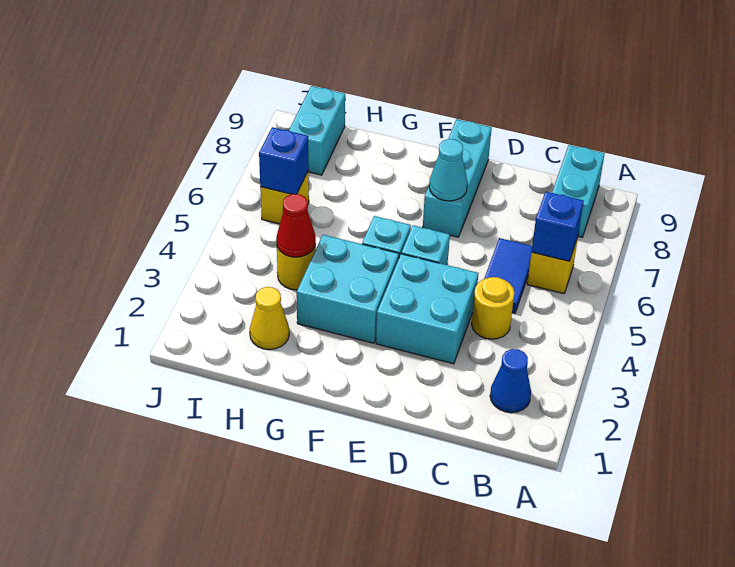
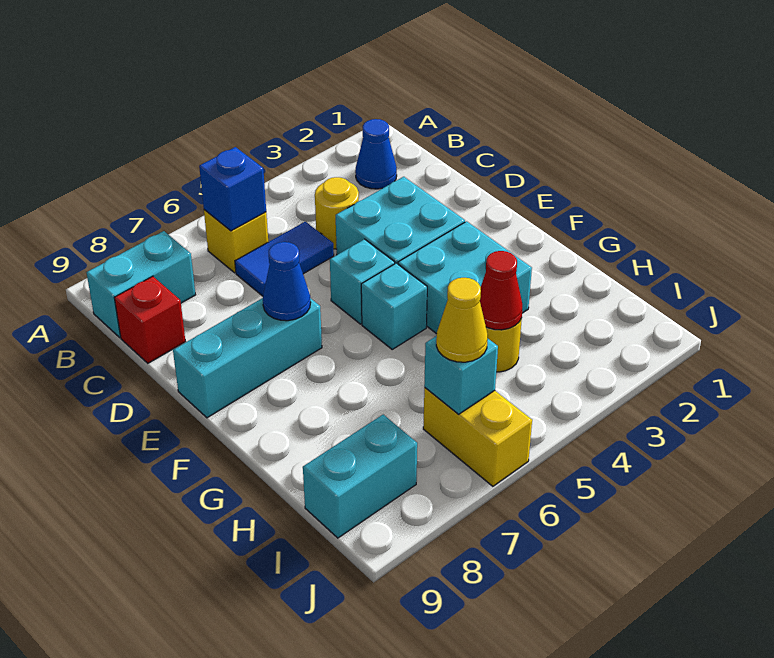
none -> red 1x1 brick [114,276,186,363]
cyan 1x1 cone [429,139,467,201] -> blue 1x1 cone [263,242,311,321]
yellow 1x1 cone [250,287,289,350] -> yellow 1x1 cone moved to [436,278,488,362]
yellow 1x1 brick [260,170,309,224] -> yellow 1x2 brick [423,388,532,486]
blue 1x1 brick [259,127,309,194] -> cyan 1x1 brick [424,336,498,414]

